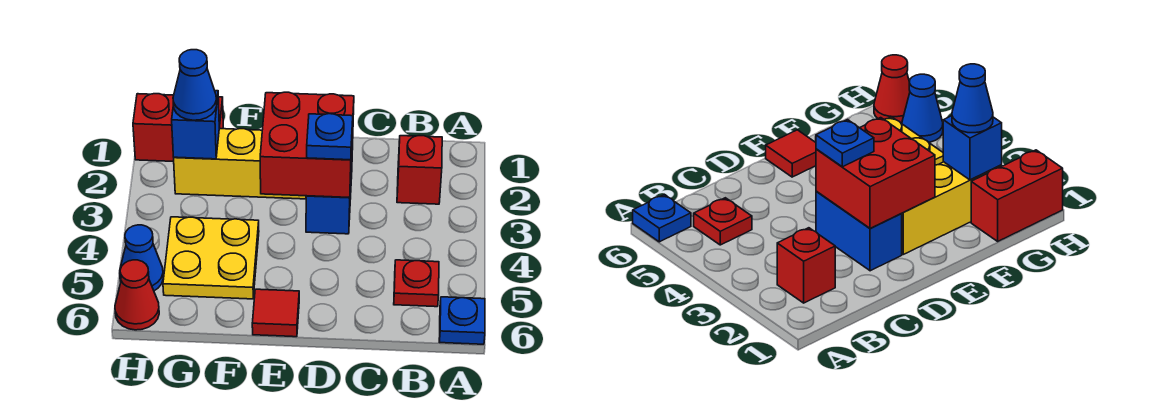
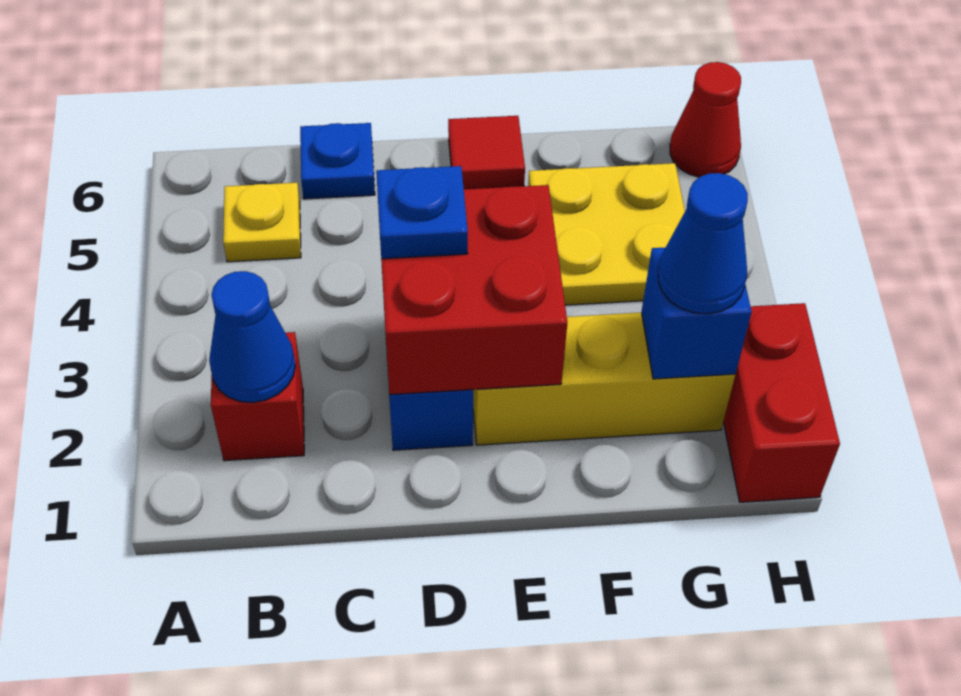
blue 1x1 plate [439,297,485,344] -> blue 1x1 plate moved to [300,123,375,199]
red 1x1 plate [394,260,439,307] -> yellow 1x1 plate [223,183,301,262]
red 1x2 brick [133,94,223,161] -> red 1x2 brick turned to [723,303,840,502]
blue 1x1 cone [120,225,163,291] -> blue 1x1 cone moved to [209,271,295,403]

